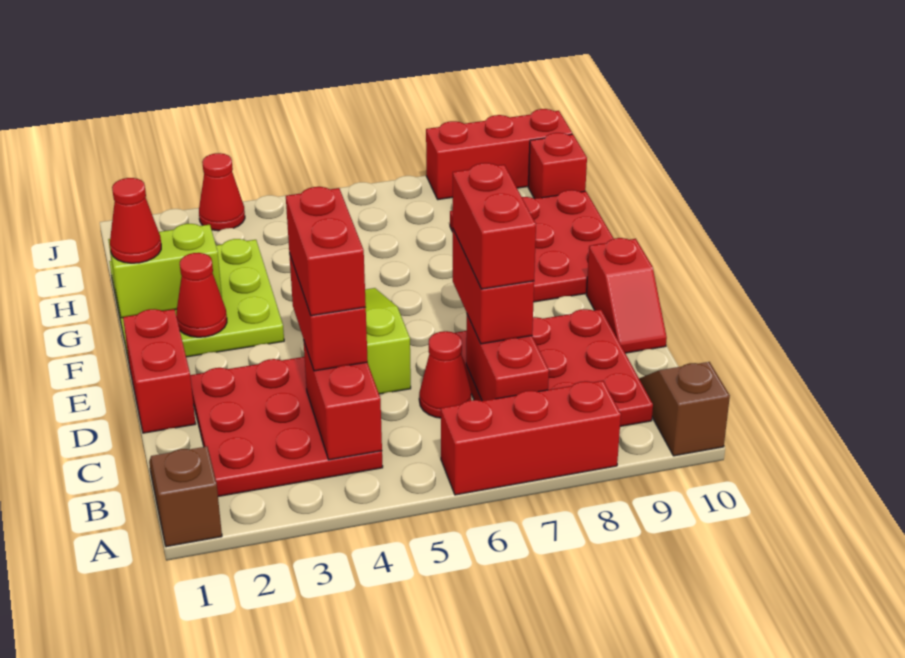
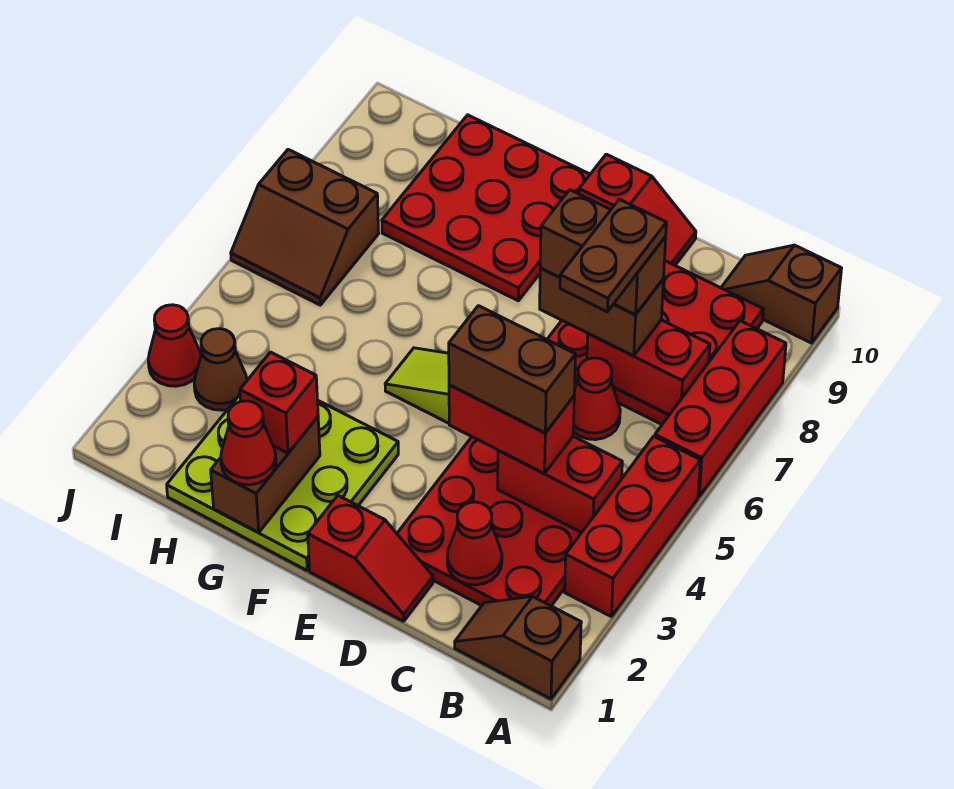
red 1x2 brick [286,187,366,316] -> brown 1x2 brick [449,306,576,433]
none -> brown 1x2 plate [560,199,666,312]
red 1x2 brick [453,230,534,344] -> brown 1x2 brick [540,268,663,356]
red 1x2 brick [453,163,536,289] -> brown 1x2 brick [540,190,666,315]
red 1x2 brick [123,309,196,433] -> red 1x2 slope [308,496,433,621]
red 1x1 cone [176,253,227,337] -> red 1x1 cone moved to [447,502,502,585]
lime 1x2 brick [108,224,222,318] -> brown 1x2 brick [211,417,320,533]
none -> brown 1x1 cone [194,329,247,410]
none -> brown 2x2 slope [231,150,379,305]
red 1x1 brick [528,133,587,199] -> red 1x1 brick moved to [240,352,318,453]
red 1x3 brick [426,109,572,200] -> red 1x3 brick moved to [565,436,700,616]

